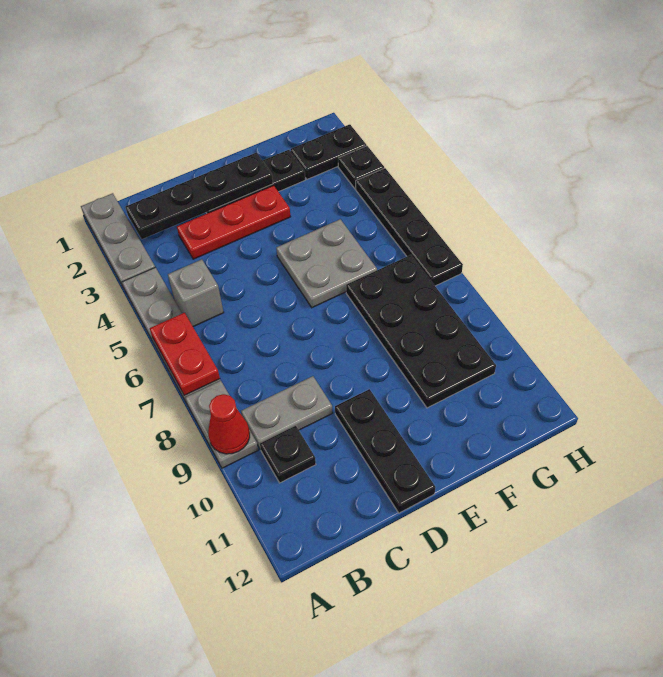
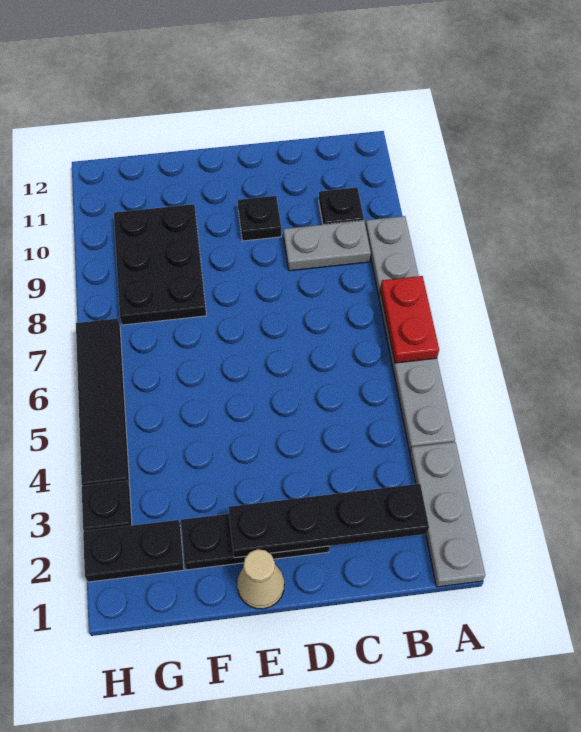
red 1x1 cone [208,394,250,454] -> none
grey 1x1 brick [168,259,224,327] -> none
red 1x3 plate [177,185,290,259] -> none
black 1x3 plate [335,389,436,513] -> black 1x1 plate [238,196,281,241]
none -> tan 1x1 cone [237,549,284,609]
grey 2x2 plate [276,219,377,308] -> none
black 2x4 plate [346,255,496,408] -> black 2x3 plate [114,204,206,325]
black 1x4 plate [356,168,463,286] -> black 1x4 tile [76,318,130,486]

